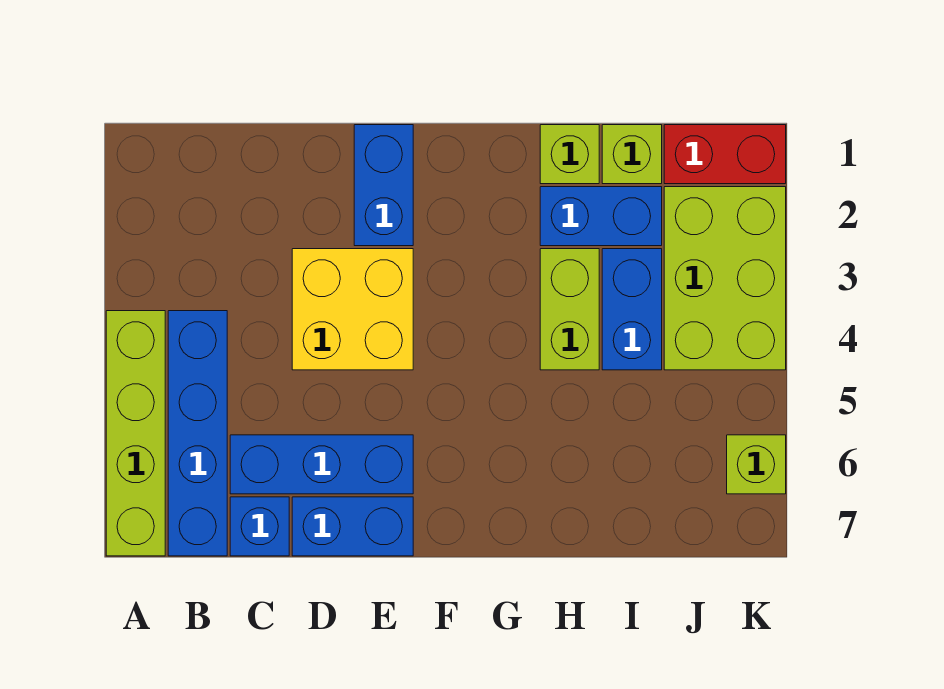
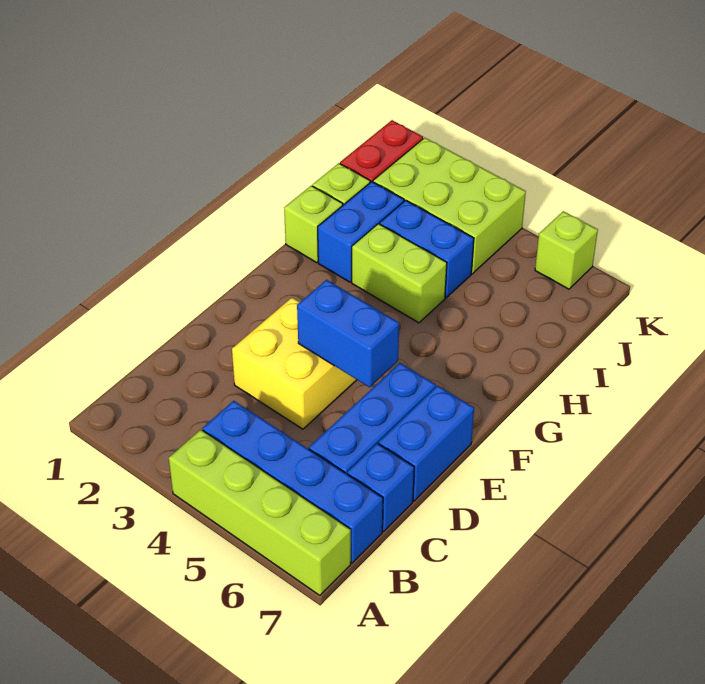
blue 1x2 brick [354,125,413,246] -> blue 1x2 brick moved to [297,280,399,387]

